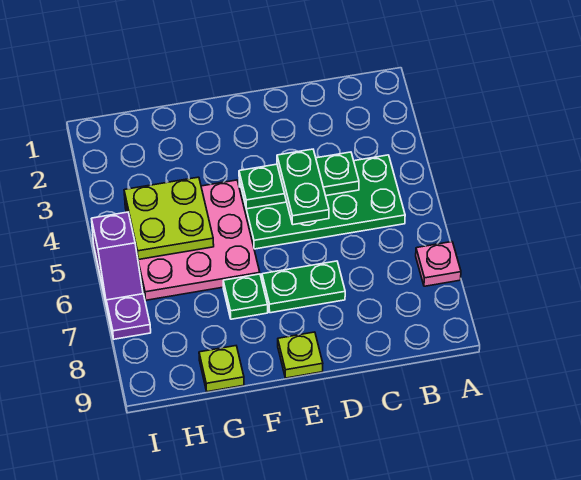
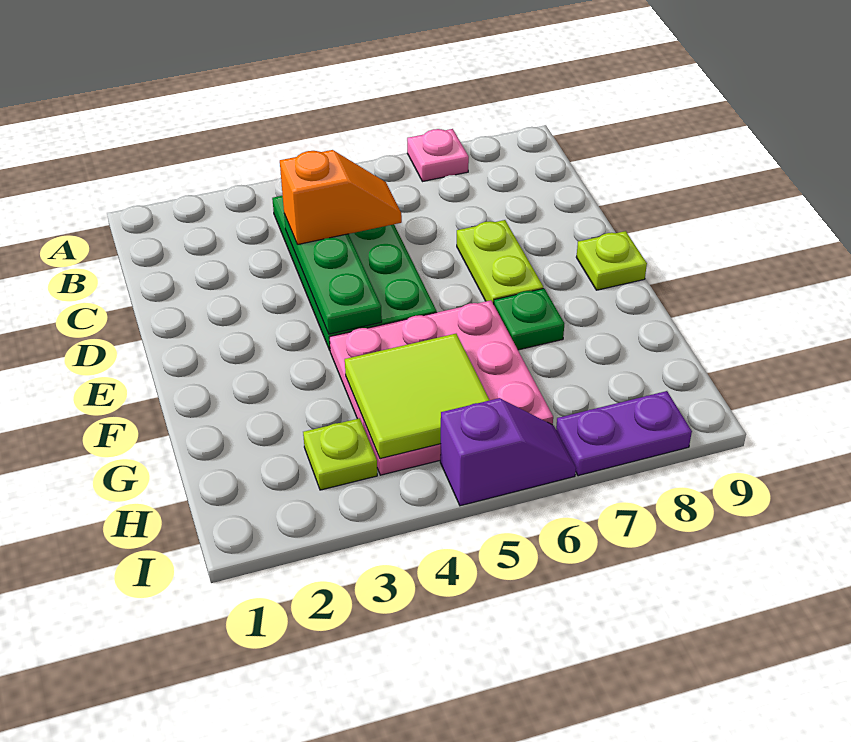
none -> orange 1x2 slope [280,150,402,245]
green 1x2 plate [277,149,329,225] -> none
green 1x2 plate [262,261,345,313] -> lime 1x2 plate [457,220,543,304]
lime 2x2 plate [124,177,214,260] -> lime 2x2 tile [345,334,490,459]
lime 1x1 plate [199,346,244,392] -> lime 1x1 plate moved to [303,418,377,490]
purple 1x1 plate [106,294,151,339] -> purple 1x2 plate [556,391,692,476]

